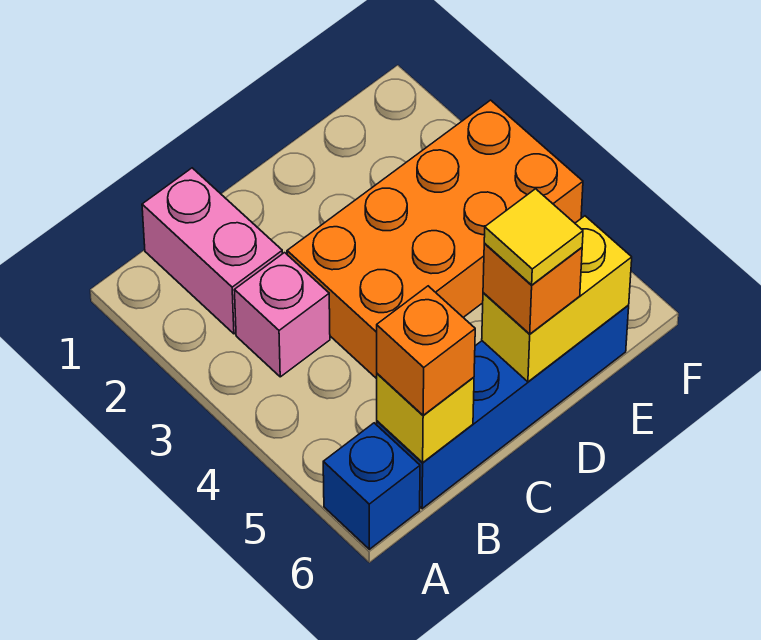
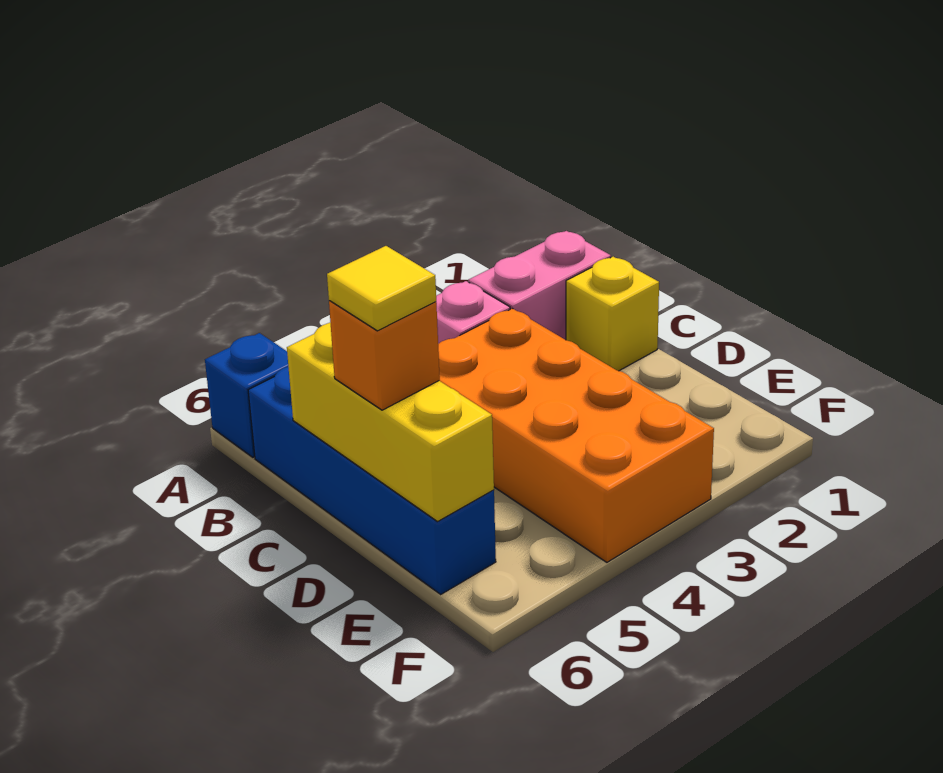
yellow 1x1 brick [377,374,474,462] -> yellow 1x1 brick moved to [566,257,659,371]
orange 1x1 brick [377,286,475,415] -> none
yellow 1x2 brick [482,216,632,382] -> yellow 1x3 brick [287,323,494,522]

